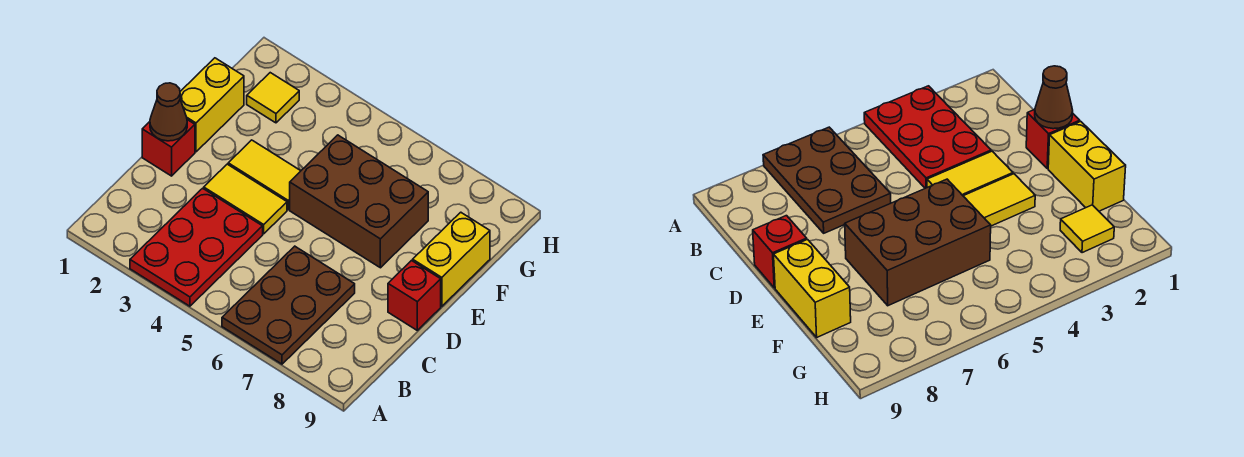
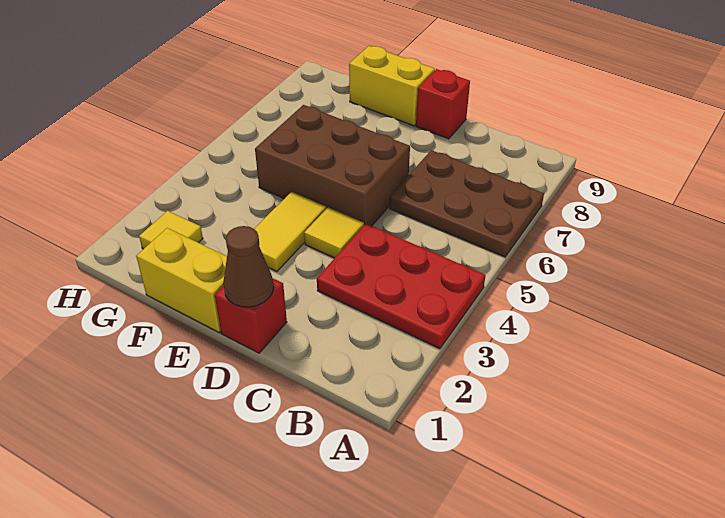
yellow 1x2 tile [204,164,287,234] -> yellow 1x1 tile [304,207,364,258]
brown 2x3 brick [290,135,428,268] -> brown 2x3 brick turned to [255,105,410,226]

